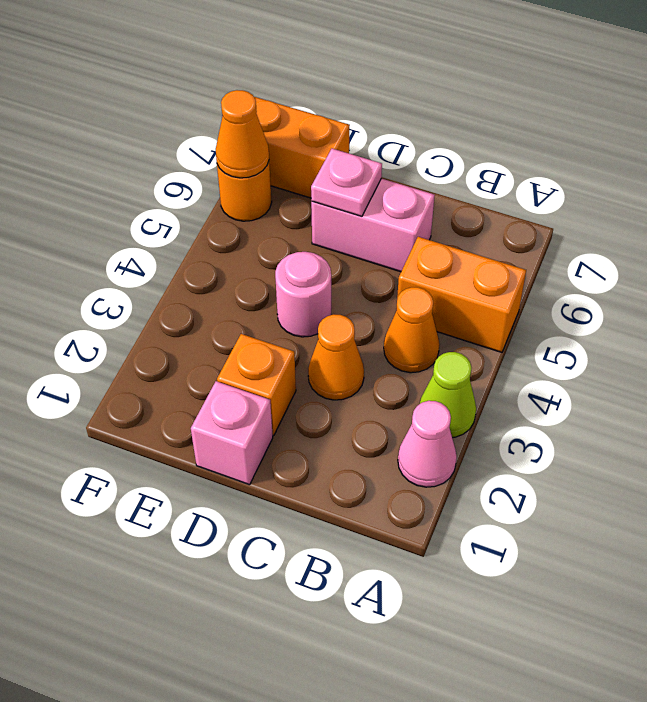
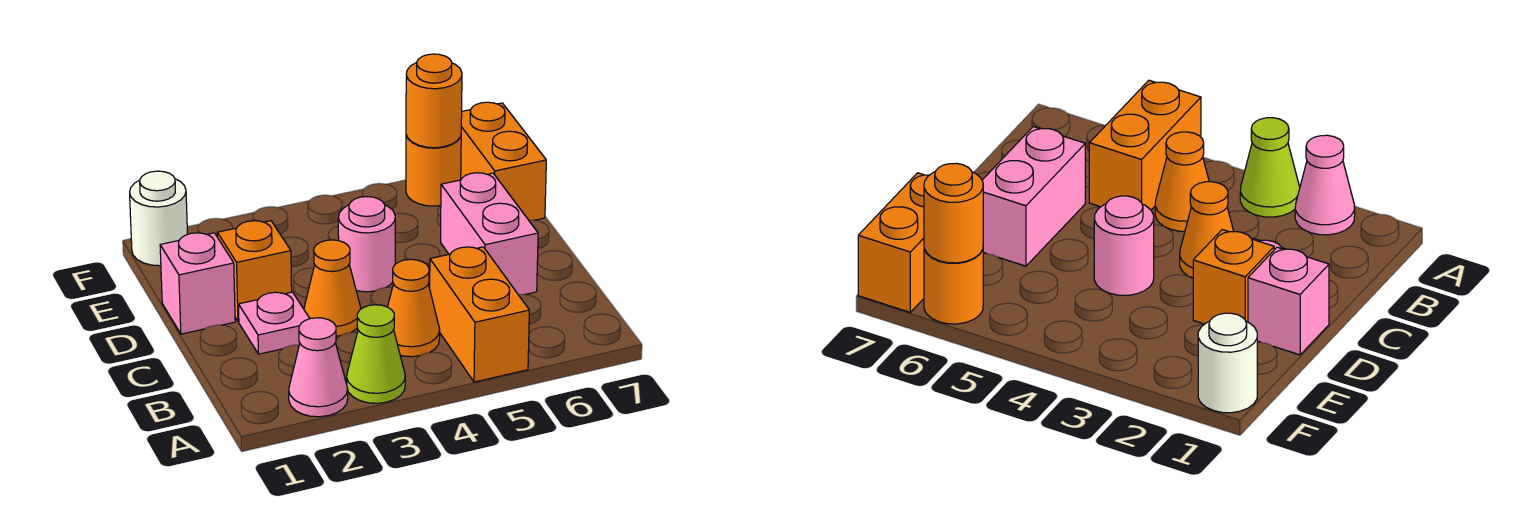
pink 1x1 plate [311,149,382,216] -> pink 1x1 plate moved to [238,292,310,354]
none -> white 1x1 round brick [130,171,187,266]
orange 1x1 cone [216,90,269,178] -> orange 1x1 round brick [406,54,462,148]

